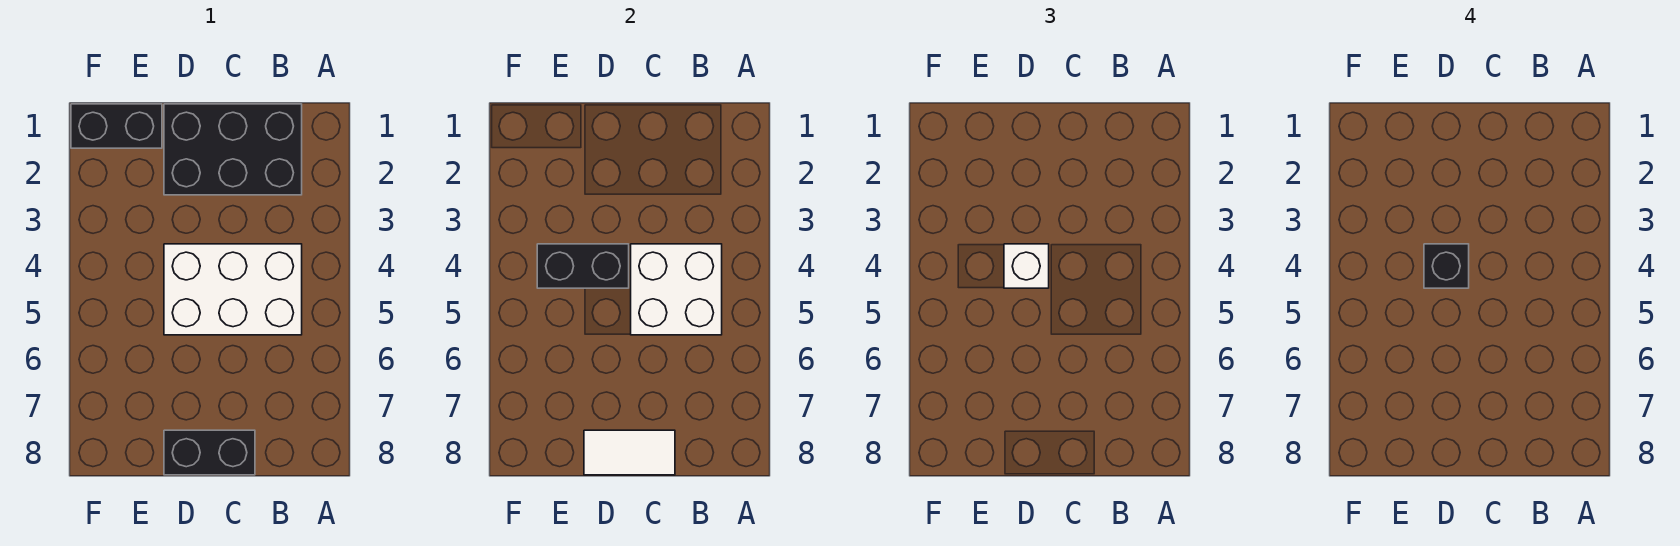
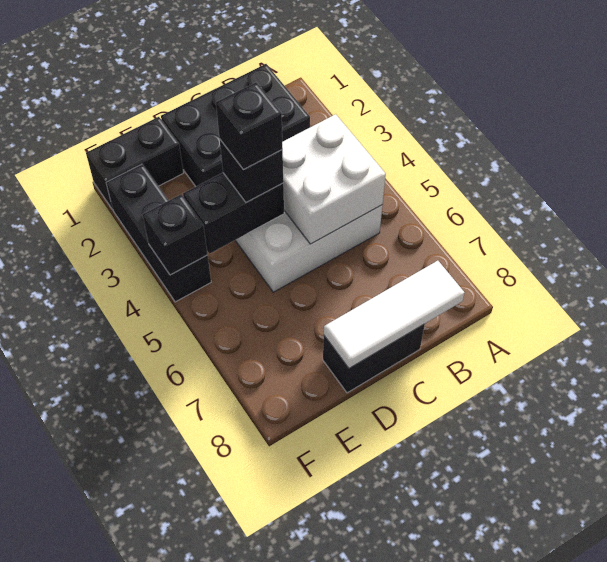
white 1x2 tile [584,430,675,475] -> white 1x3 tile [324,261,464,368]
white 1x1 brick [1004,244,1049,288] -> black 1x1 brick [220,140,283,202]
none -> black 1x3 brick [106,164,211,302]
none -> black 1x1 brick [142,195,208,275]

